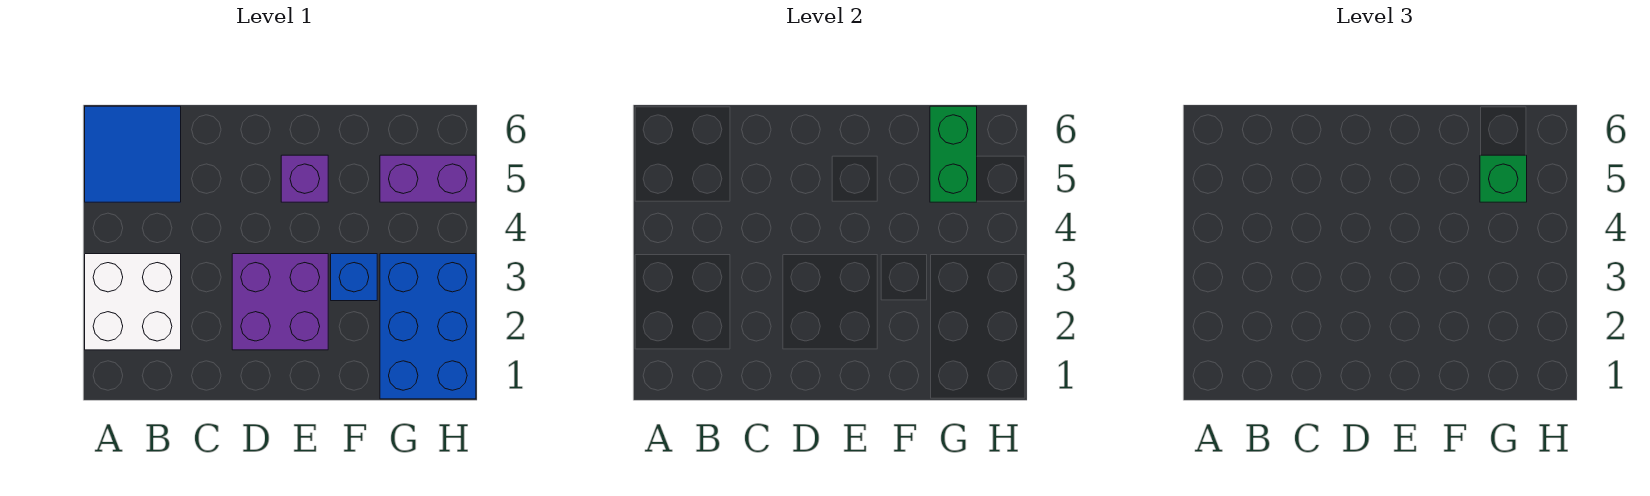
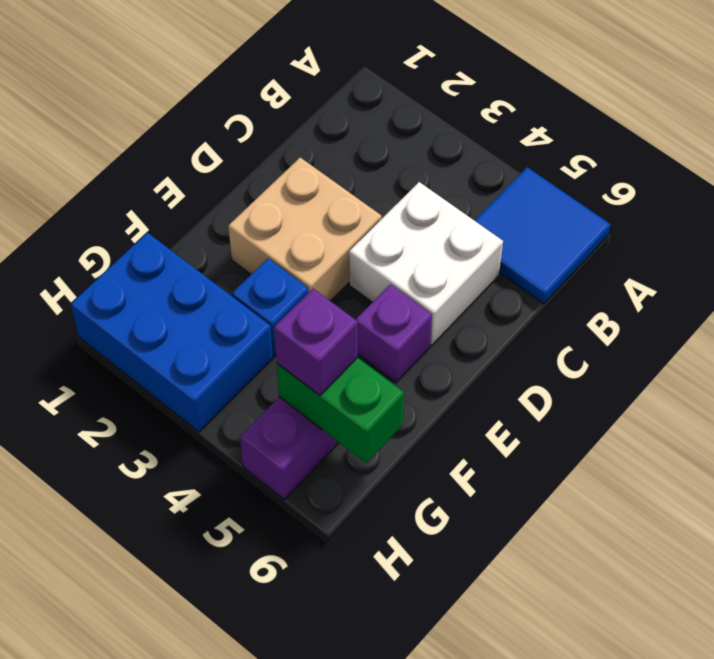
white 2x2 brick [85,254,181,350] -> white 2x2 brick moved to [349,182,503,346]
purple 2x2 brick [232,254,328,350] -> tan 2x2 brick [228,158,382,301]
green 1x1 brick [1480,155,1527,202] -> purple 1x1 brick [274,289,358,396]

